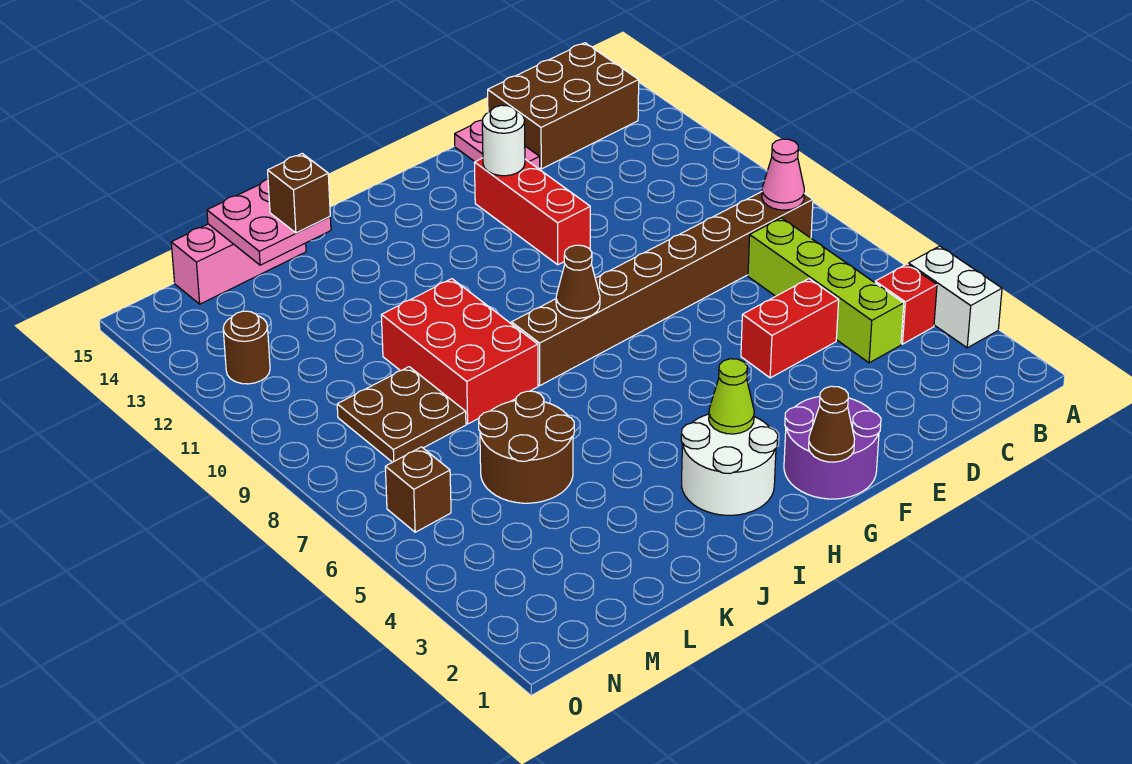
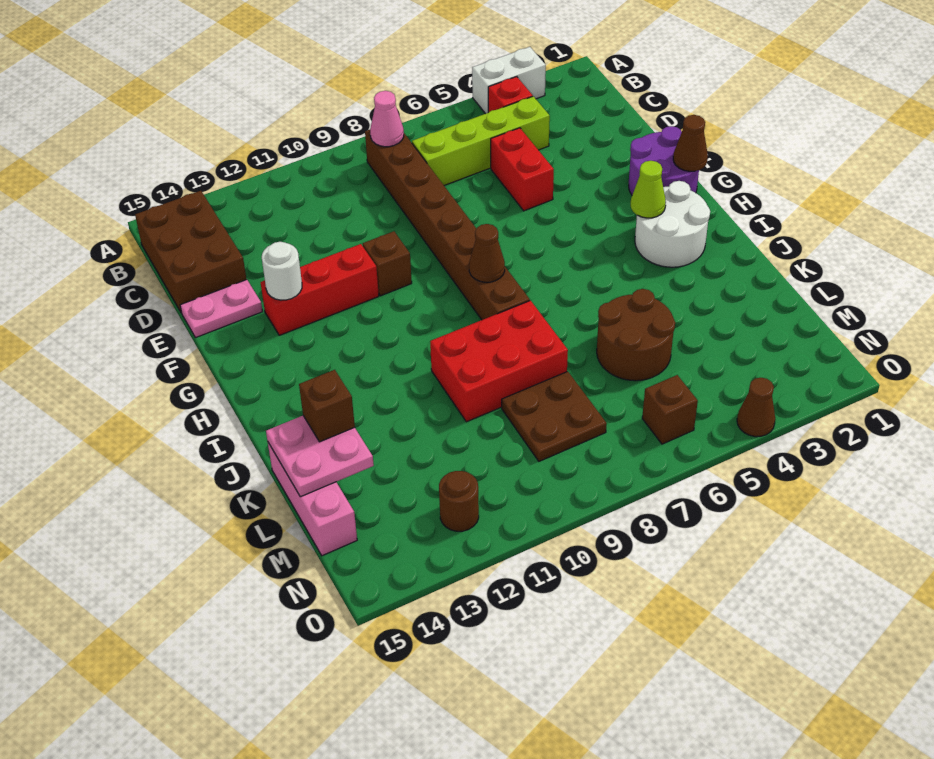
none -> brown 1x1 brick [363,231,412,296]
none -> brown 1x1 cone [737,378,775,437]

